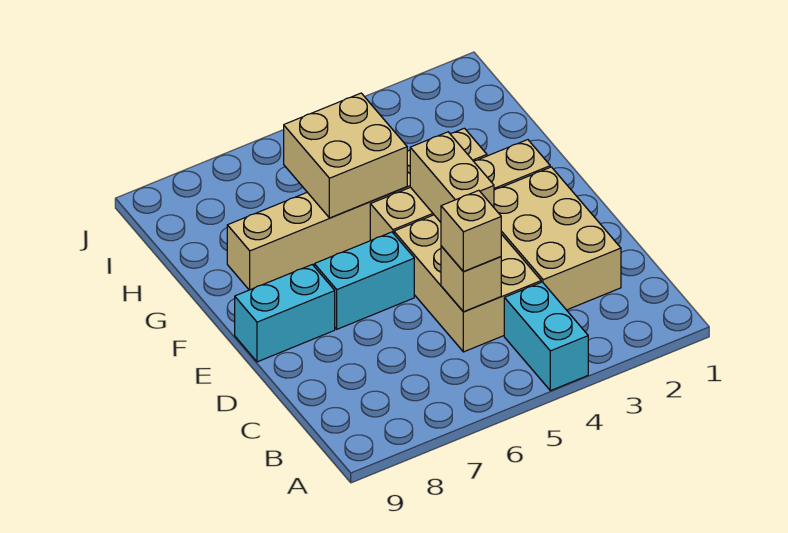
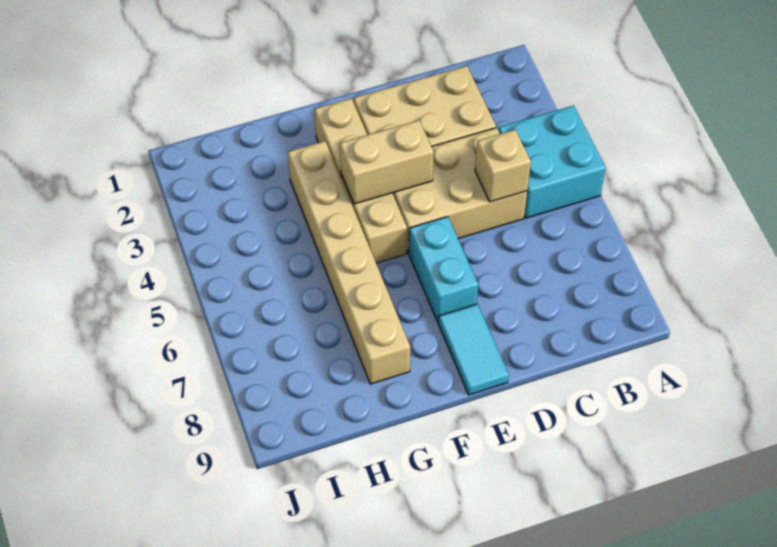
cyan 1x2 brick [504,282,588,391] -> cyan 2x2 brick [498,105,606,218]
tan 1x1 brick [441,190,501,272] -> none
cyan 1x2 brick [235,265,335,362] -> cyan 1x2 tile [438,304,509,395]
tan 2x2 brick [284,93,407,218] -> none

